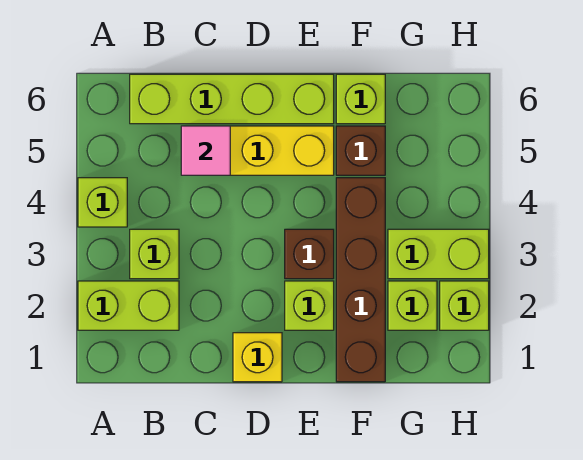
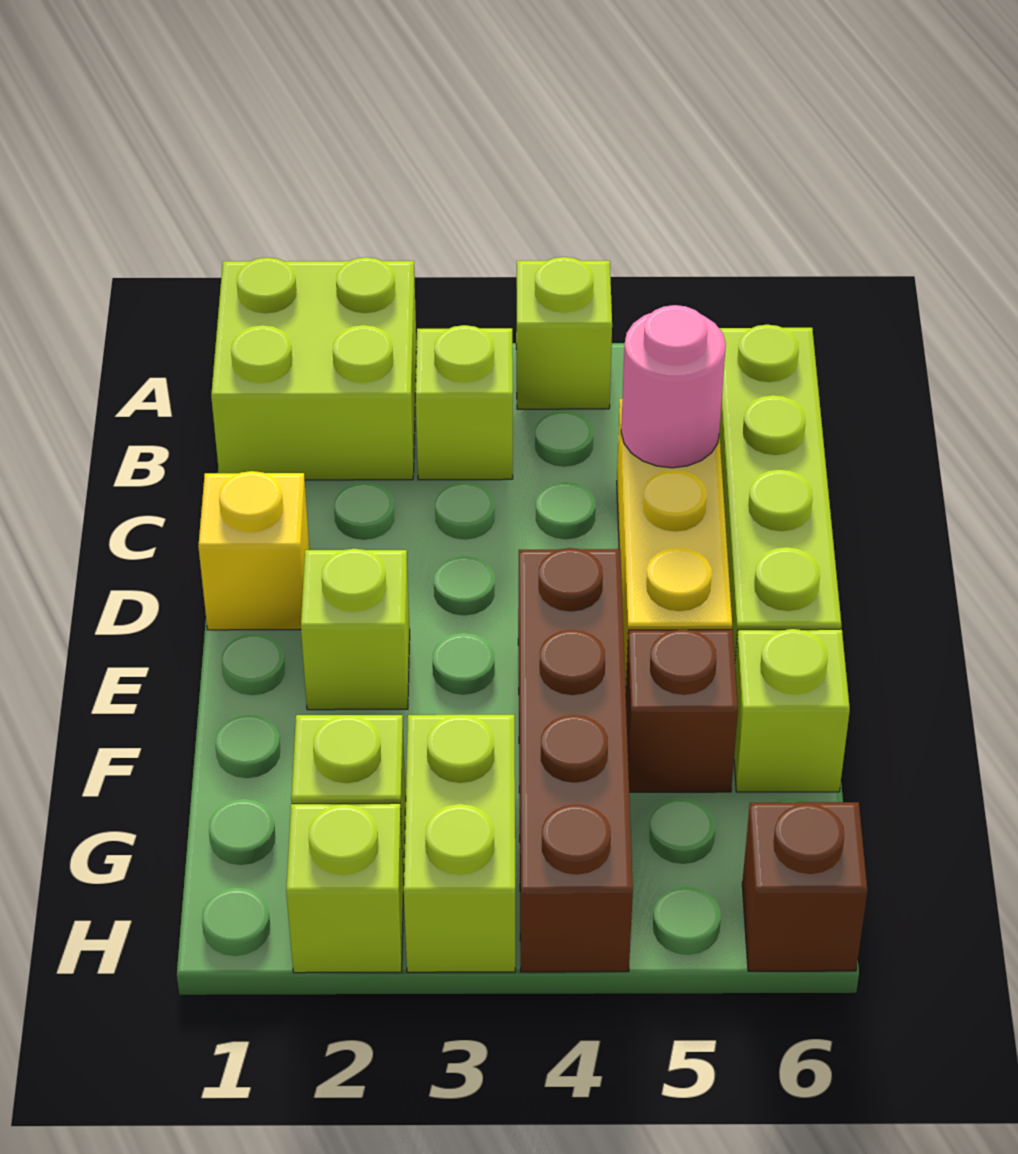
lime 1x2 brick [78,281,179,330] -> lime 2x2 brick [211,257,417,480]
pink 1x1 tile [181,126,230,175] -> pink 1x1 round brick [621,305,726,468]
brown 1x1 brick [285,229,334,279] -> brown 1x1 brick moved to [742,802,868,971]
brown 1x4 brick [336,178,385,382] -> brown 1x4 brick turned to [518,548,633,972]

